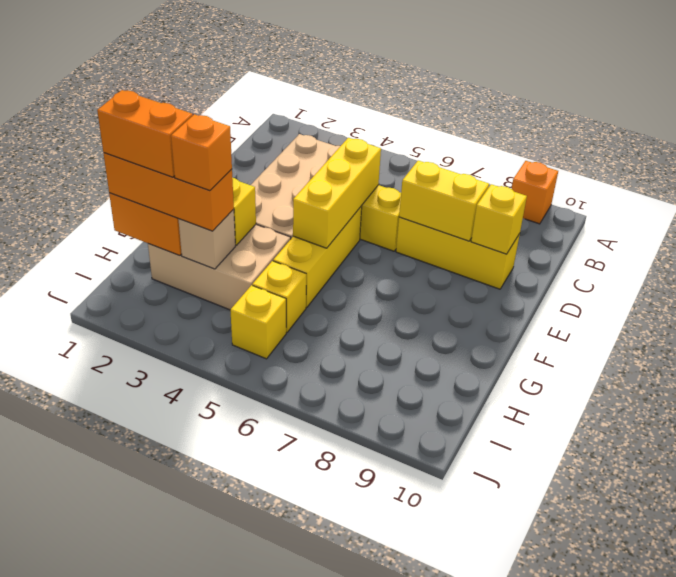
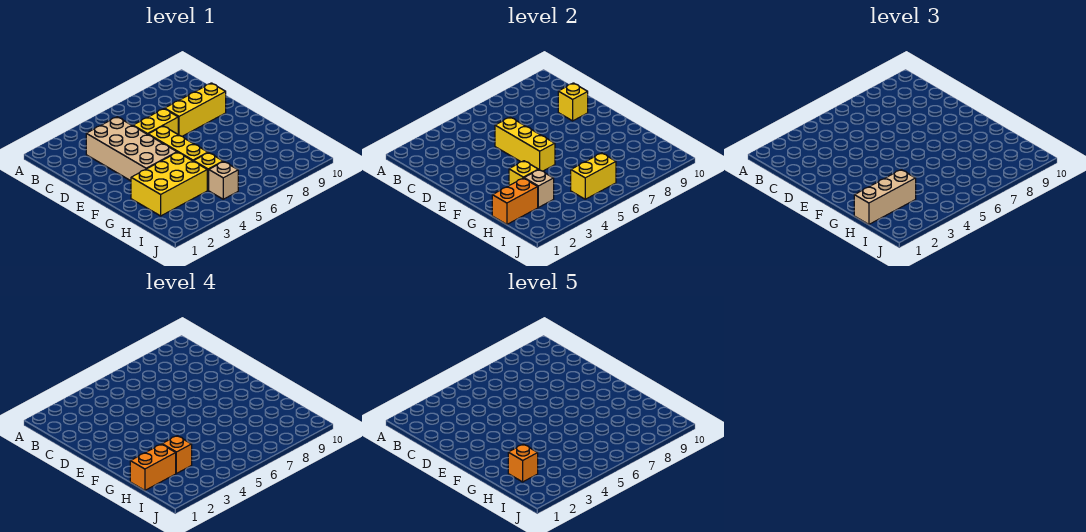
orange 1x1 brick [512,161,558,224] -> orange 1x1 brick moved to [508,444,538,482]
yellow 1x2 brick [399,160,489,241] -> yellow 1x2 brick moved to [571,153,616,199]
tan 2x3 brick [148,225,291,310] -> yellow 2x3 brick [131,152,207,216]
orange 1x3 brick [103,153,234,231] -> tan 1x3 brick [854,170,916,224]
yellow 1x1 brick [230,285,286,359] -> tan 1x1 brick [209,162,238,199]

